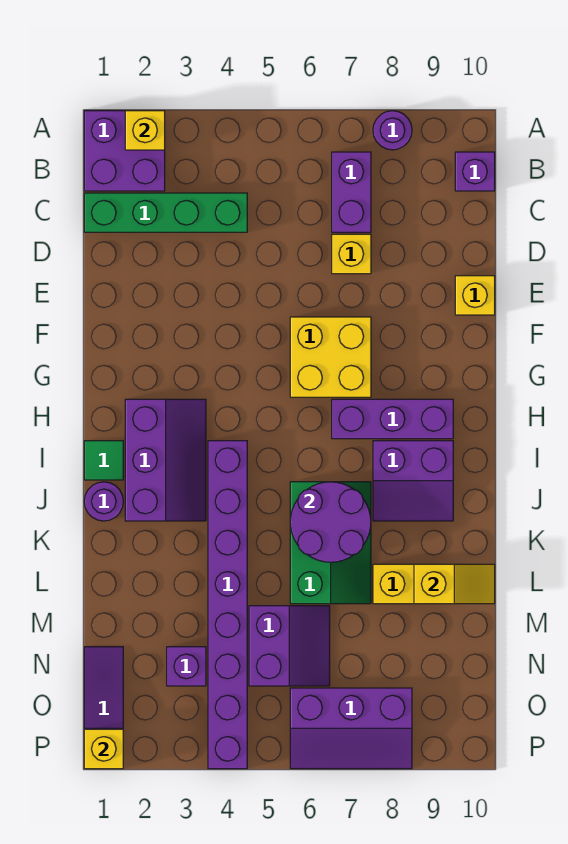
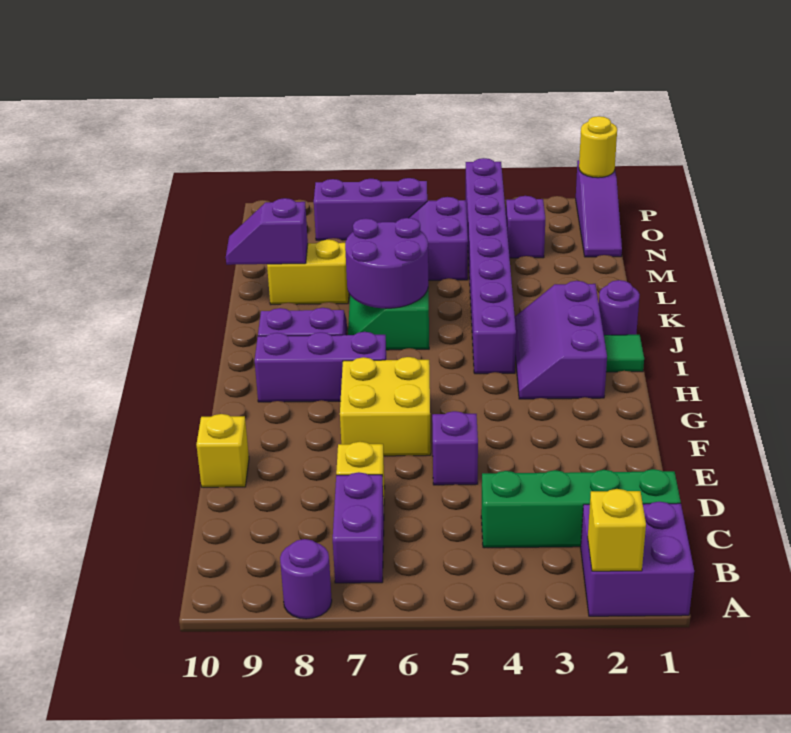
purple 1x1 brick [455,152,495,191] -> purple 1x1 brick moved to [432,411,478,485]
yellow 1x2 slope [414,564,495,604] -> purple 1x2 slope [226,198,308,265]
yellow 1x1 brick [84,729,123,769] -> yellow 1x1 round brick [579,116,617,178]

